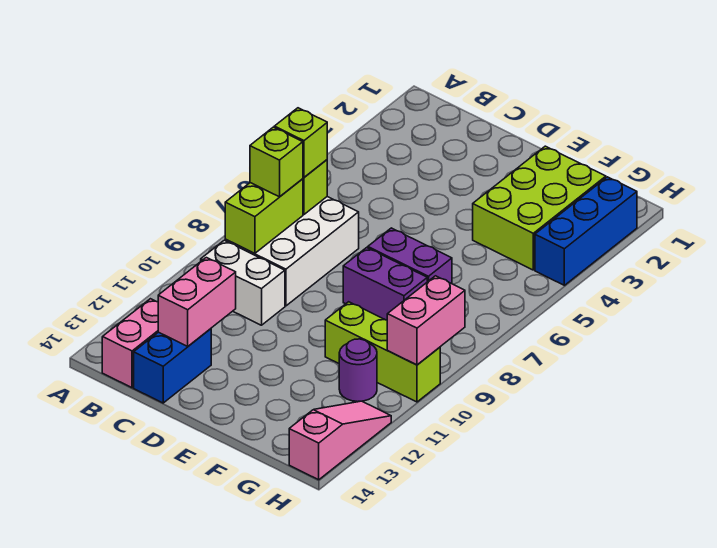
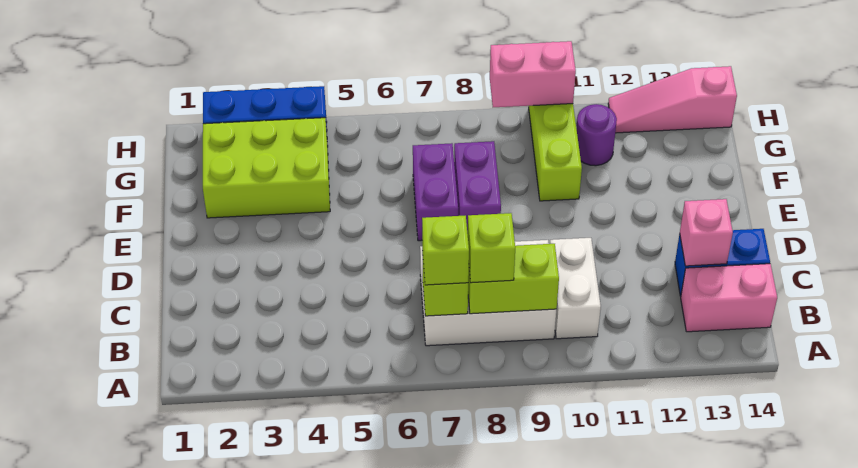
pink 1x2 brick [158,258,236,346] -> pink 1x1 brick [680,199,733,266]

